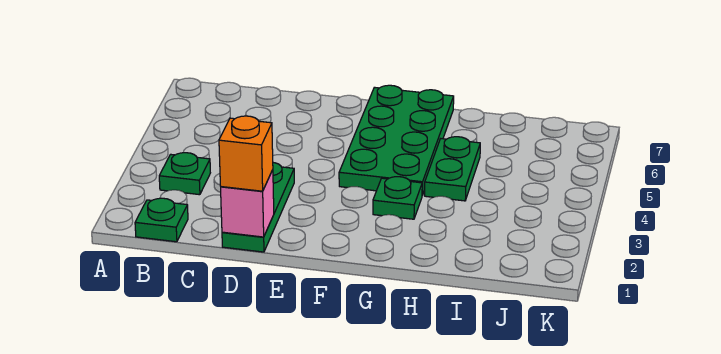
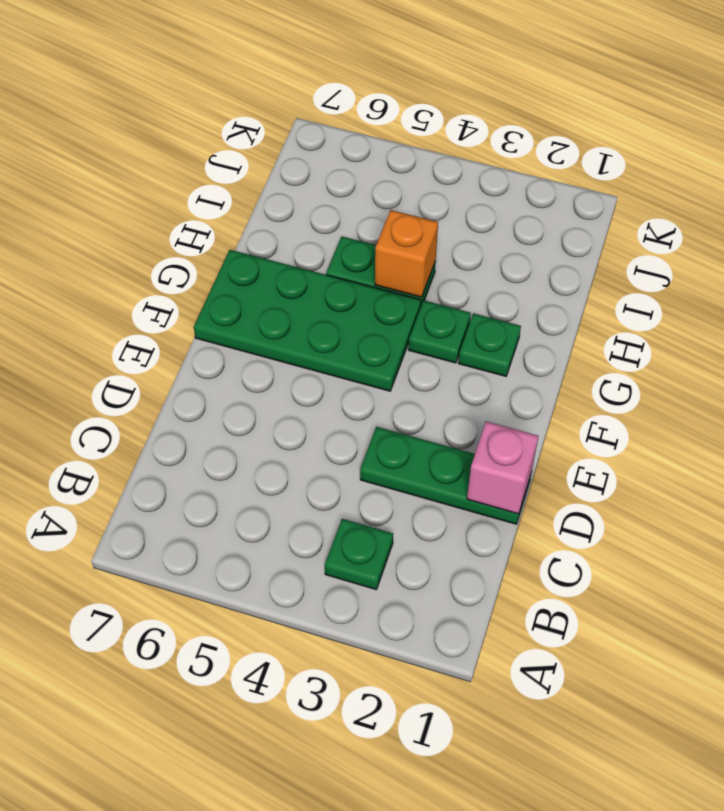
green 1x1 plate [135,198,188,242] -> green 1x1 plate moved to [458,313,521,376]
orange 1x1 brick [219,116,273,191] -> orange 1x1 brick moved to [375,210,438,297]

